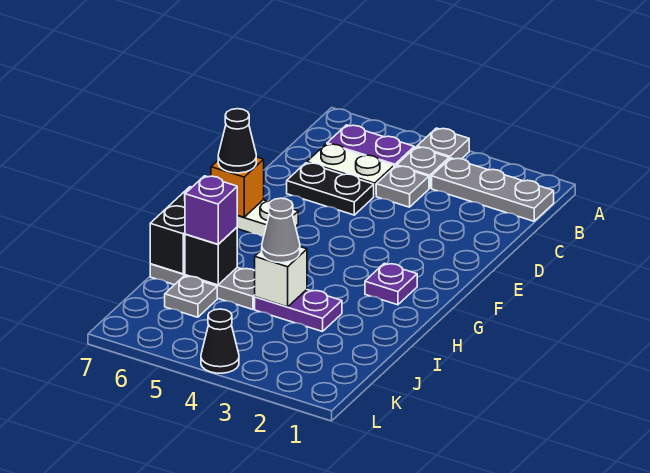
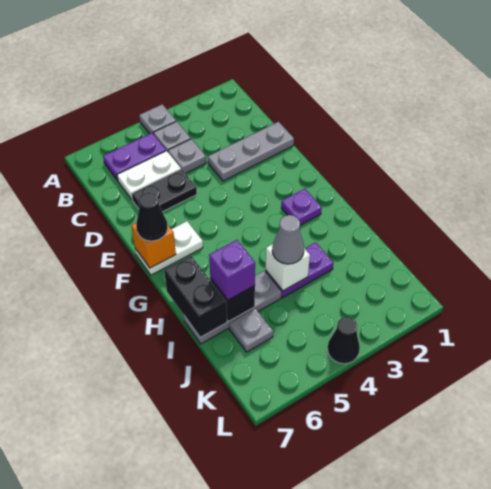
grey 1x3 plate [432,158,554,221] -> grey 1x3 plate moved to [208,122,294,181]

